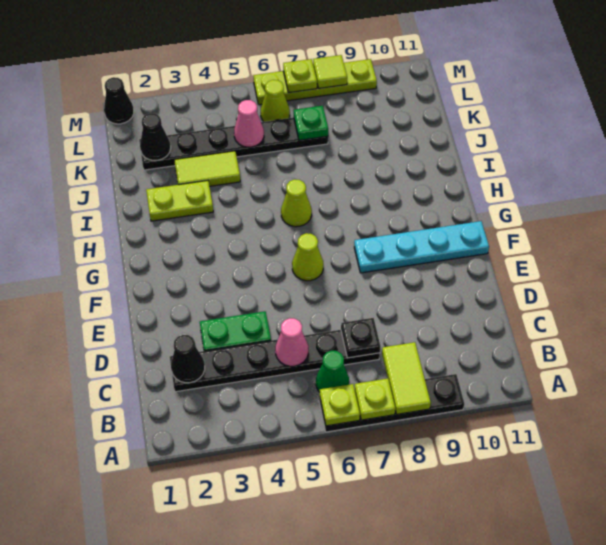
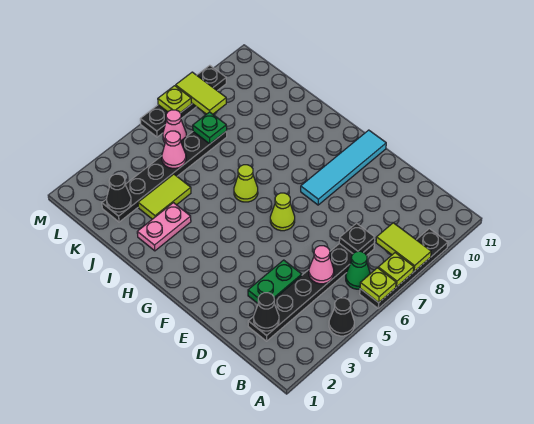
cyan 1x4 plate [354,221,489,273] -> cyan 1x4 tile [301,130,386,205]
lime 1x2 plate [146,181,213,221] -> pink 1x2 plate [137,203,191,251]
lime 1x1 cone [261,80,290,122] -> pink 1x1 cone [163,110,186,142]
black 1x1 cone [104,77,134,124] -> black 1x1 cone moved to [329,298,354,336]
lime 1x4 plate [253,59,377,105] -> black 1x4 plate [140,65,226,137]
lime 1x1 tile [313,55,347,88] -> lime 1x2 tile [176,72,226,114]

